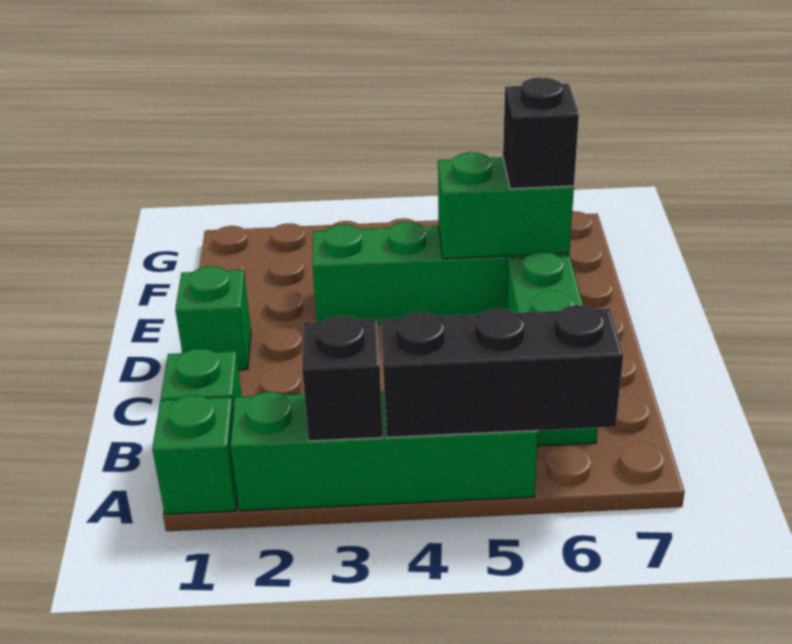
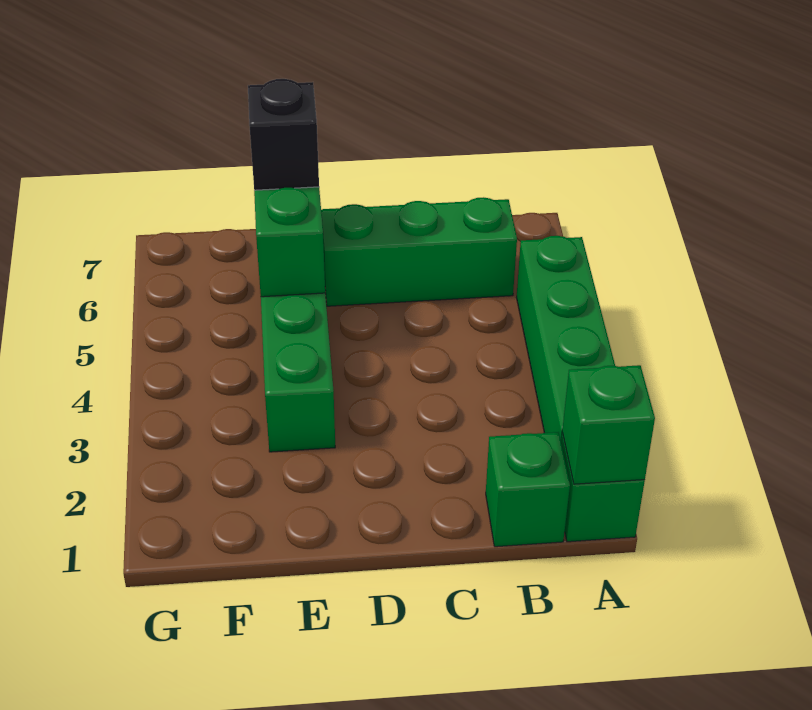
black 1x1 brick [302,316,383,441] -> none
black 1x3 brick [381,305,623,437] -> none
green 1x1 brick [175,266,251,370] -> green 1x1 brick moved to [562,365,655,484]

